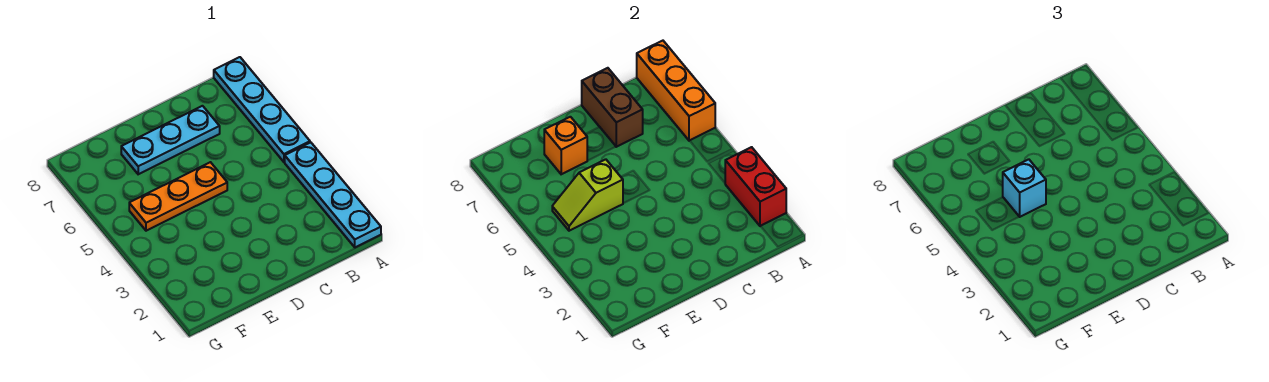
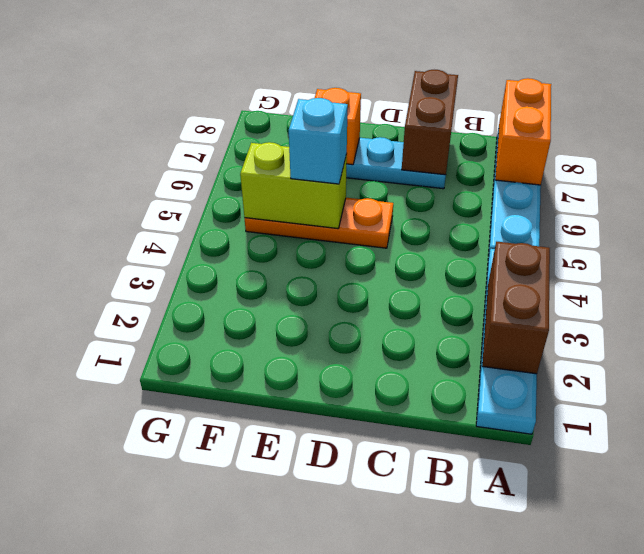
red 1x2 brick [725,147,786,226] -> brown 1x2 brick [482,242,550,374]
orange 1x3 brick [637,41,715,141] -> orange 1x2 brick [495,78,551,185]
lime 1x2 slope [552,159,623,231] -> lime 1x2 brick [240,142,347,229]

